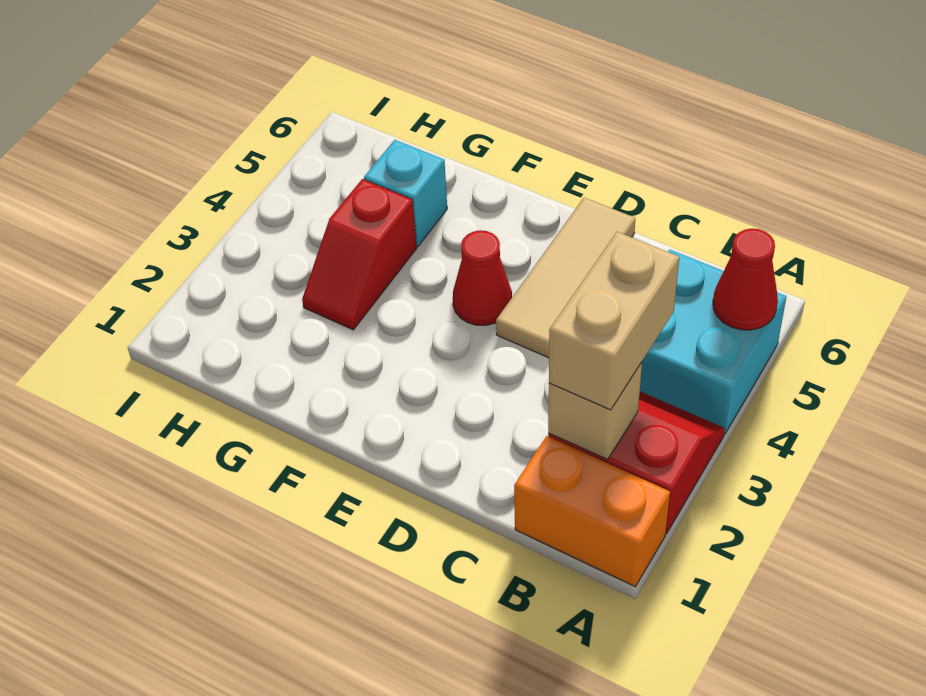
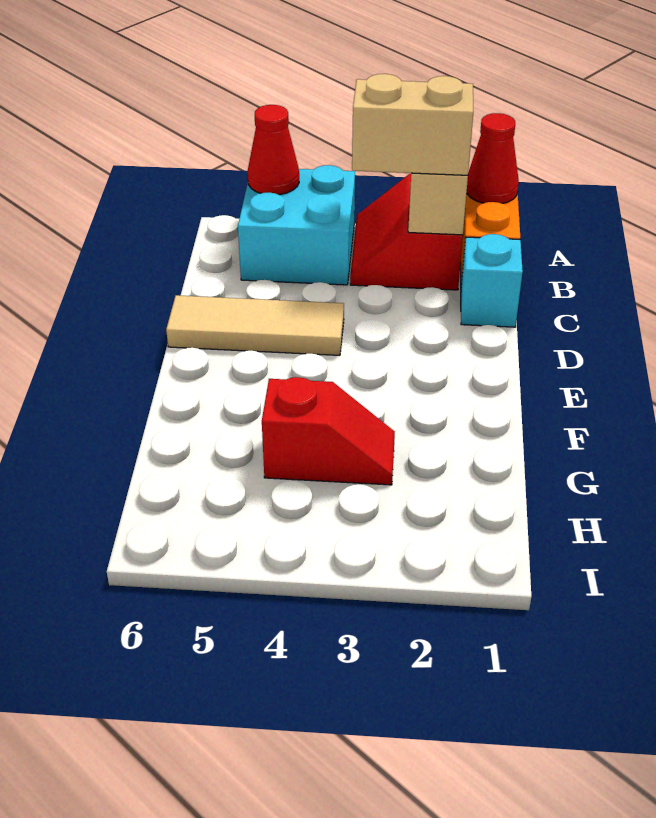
red 1x1 cone [453,230,512,325] -> red 1x1 cone moved to [467,113,519,204]
cyan 1x1 brick [364,140,447,246] -> cyan 1x1 brick moved to [461,234,523,327]

